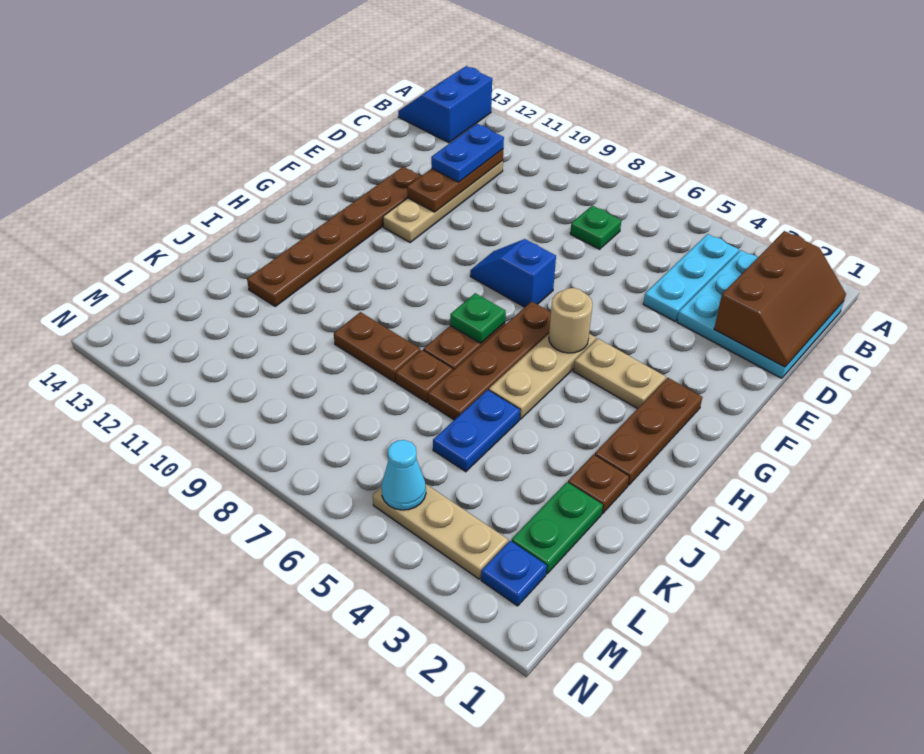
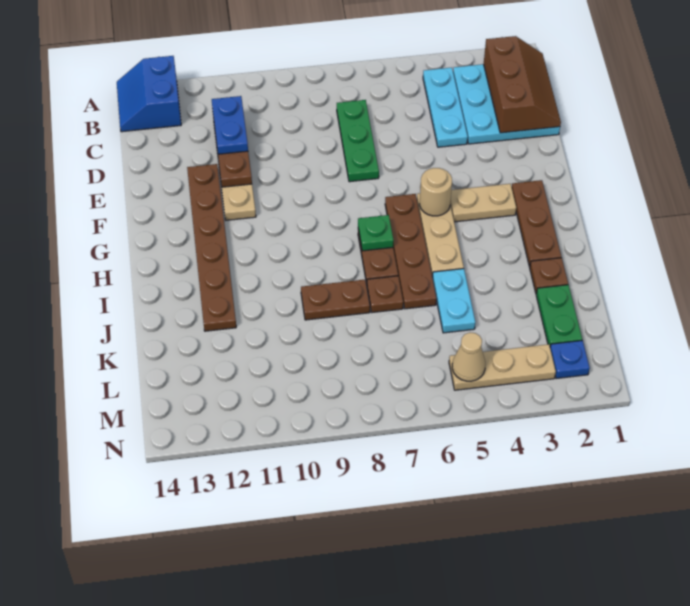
green 1x1 plate [570,206,621,249] -> green 1x3 plate [337,100,379,182]
blue 1x2 slope [470,239,556,307] -> none
blue 1x2 plate [433,390,520,472] -> cyan 1x2 plate [432,269,475,333]
cyan 1x1 cone [381,440,426,510] -> tan 1x1 cone [452,333,485,381]

